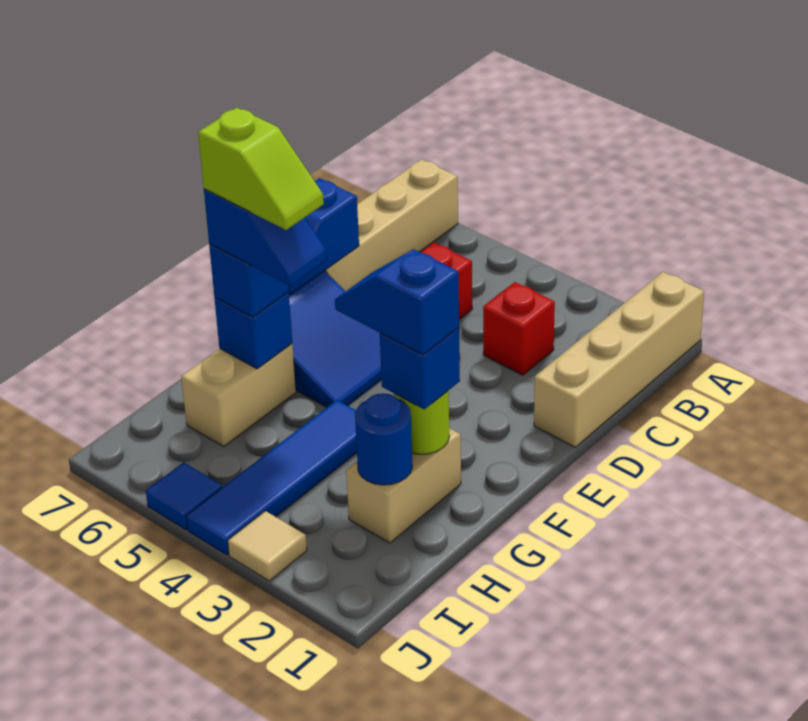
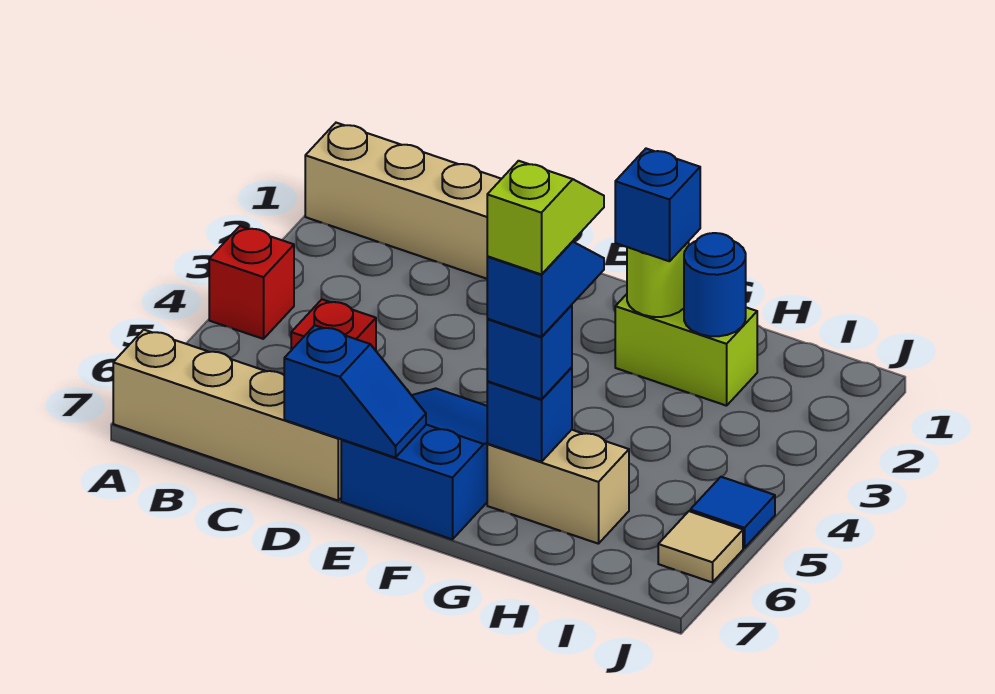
red 1x1 brick [483,282,555,375] -> red 1x1 brick moved to [209,226,294,339]
tan 1x2 brick [346,428,461,543] -> lime 1x2 brick [615,294,757,406]
blue 1x2 slope [335,249,459,355] -> none
blue 1x4 tile [186,400,357,555] -> none
tan 1x1 tile [228,511,307,581] -> tan 1x1 tile moved to [658,511,743,582]

